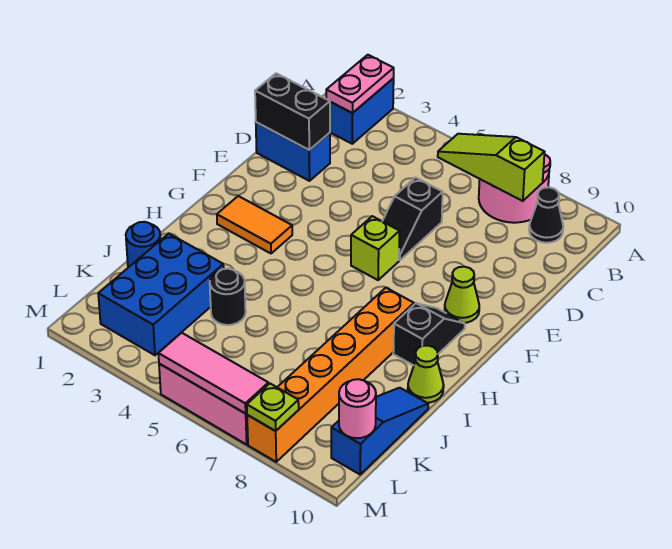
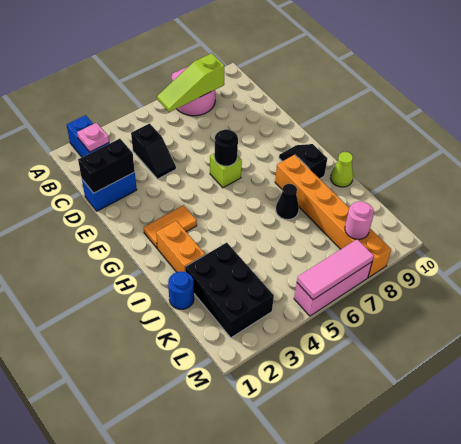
pink 1x2 plate [326,55,394,113] -> pink 1x1 plate [77,123,109,152]
black 1x1 cone [529,187,563,243] -> black 1x1 cone moved to [276,184,299,220]
black 1x2 slope [382,178,443,260] -> black 1x2 slope moved to [131,123,176,179]
lime 1x1 cone [445,267,479,323] -> none
none -> orange 1x2 brick [156,221,205,272]
blue 2x3 brick [98,234,224,355] -> black 2x3 brick [185,243,274,338]
black 1x1 round brick [210,269,246,325] -> black 1x1 round brick moved to [214,129,238,166]
blue 1x3 slope [331,388,428,474] -> none
pink 1x1 round brick [339,379,376,438] -> pink 1x1 round brick moved to [345,201,374,239]
lime 1x1 plate [247,384,299,431] -> none

